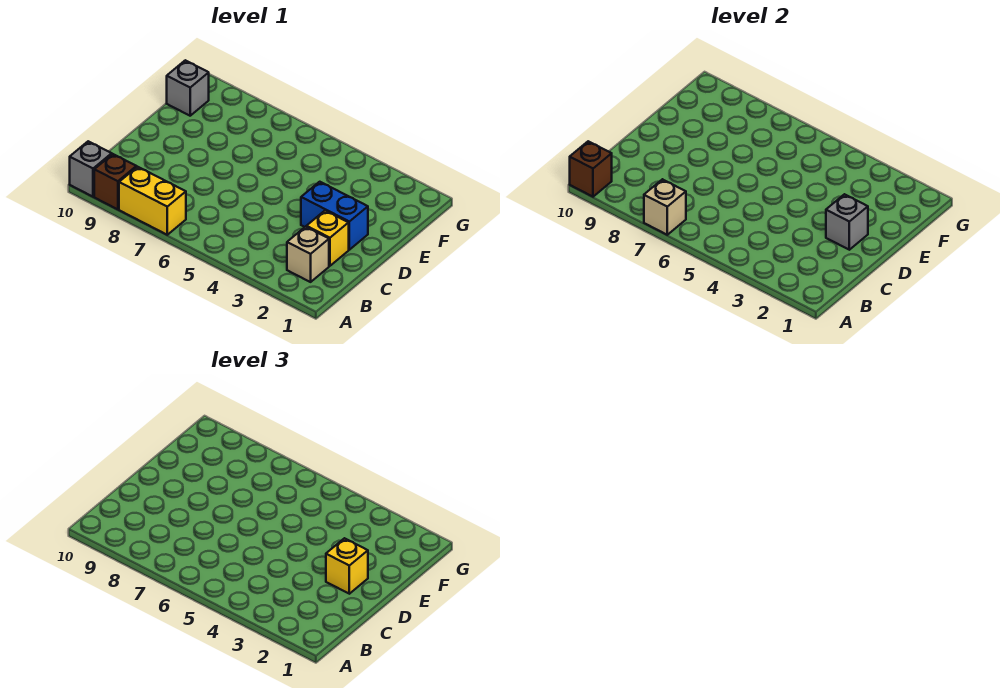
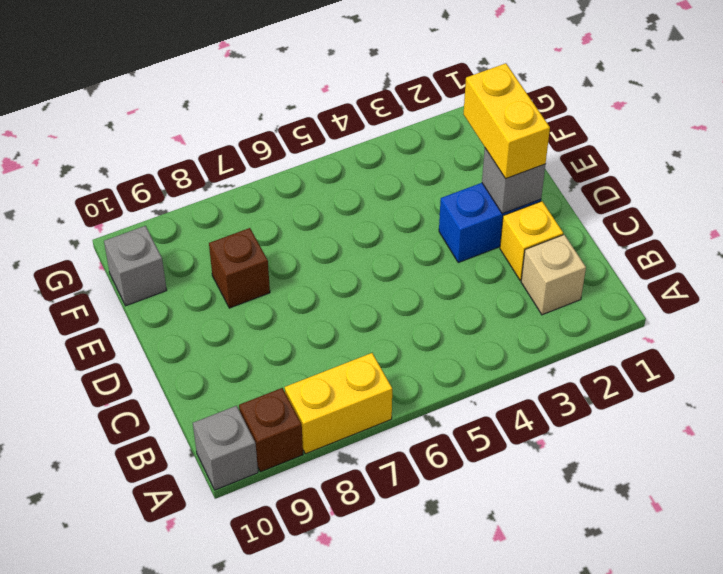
tan 1x1 brick [644,179,686,235] -> none
brown 1x1 brick [570,141,612,197] -> brown 1x1 brick moved to [209,228,270,308]
yellow 1x1 brick [326,538,368,594] -> yellow 1x2 brick [463,63,550,179]

